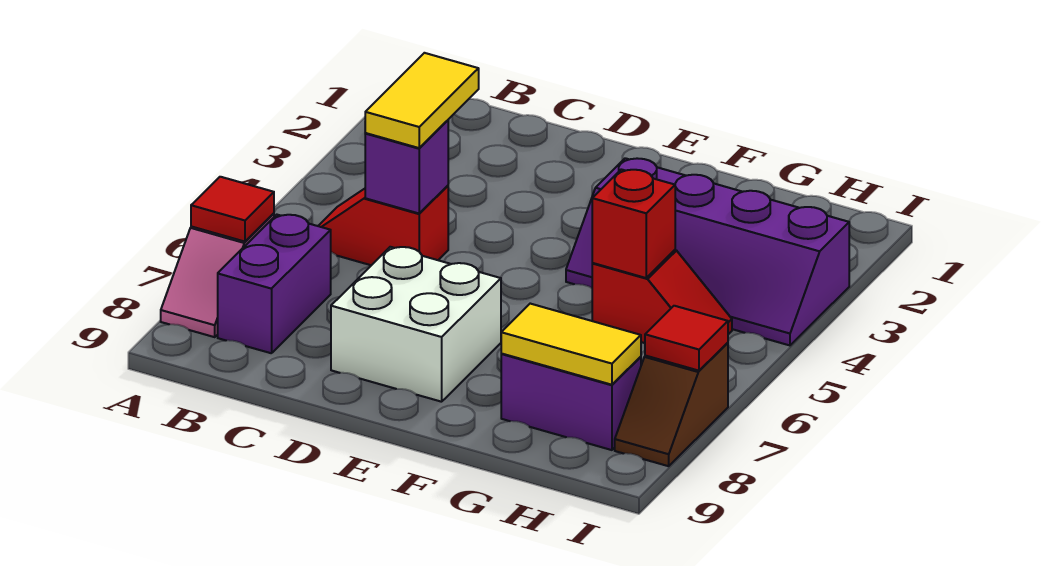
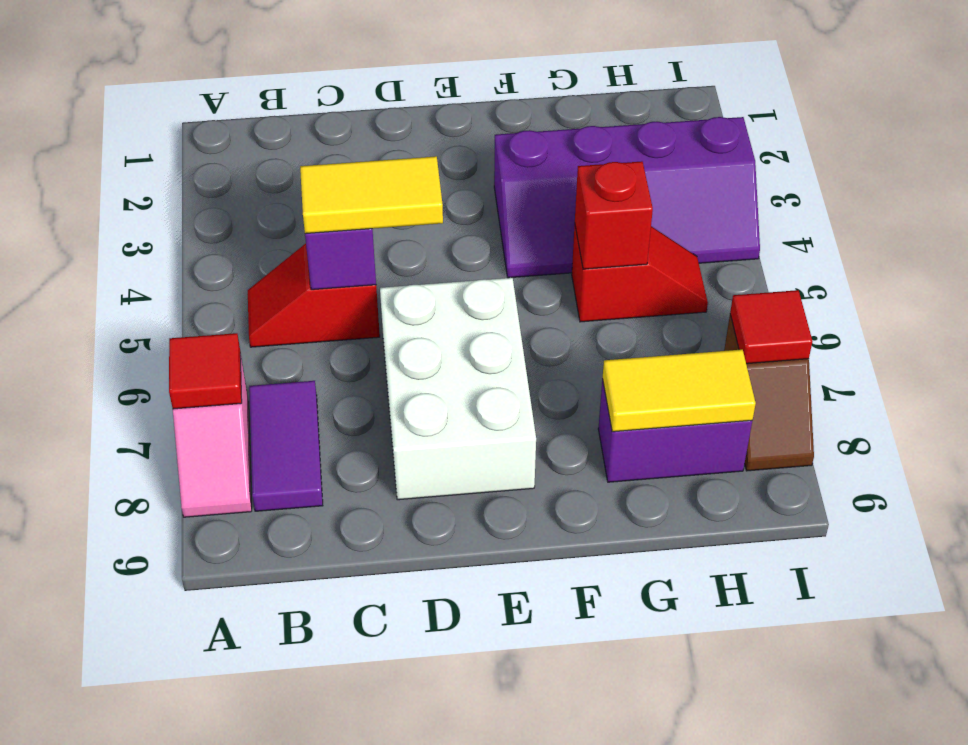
purple 1x2 brick [218,215,331,353] -> purple 1x2 tile [249,381,323,511]
yellow 1x2 tile [365,53,479,148] -> yellow 1x2 tile turned to [300,156,443,234]
white 2x2 brick [331,247,501,402] -> white 2x3 brick [380,278,536,500]

